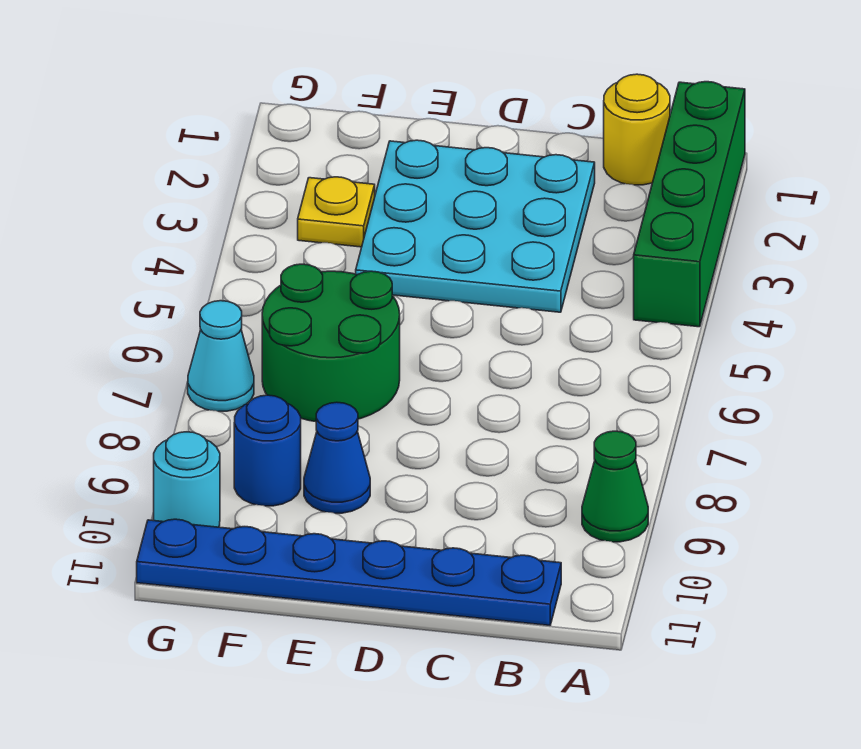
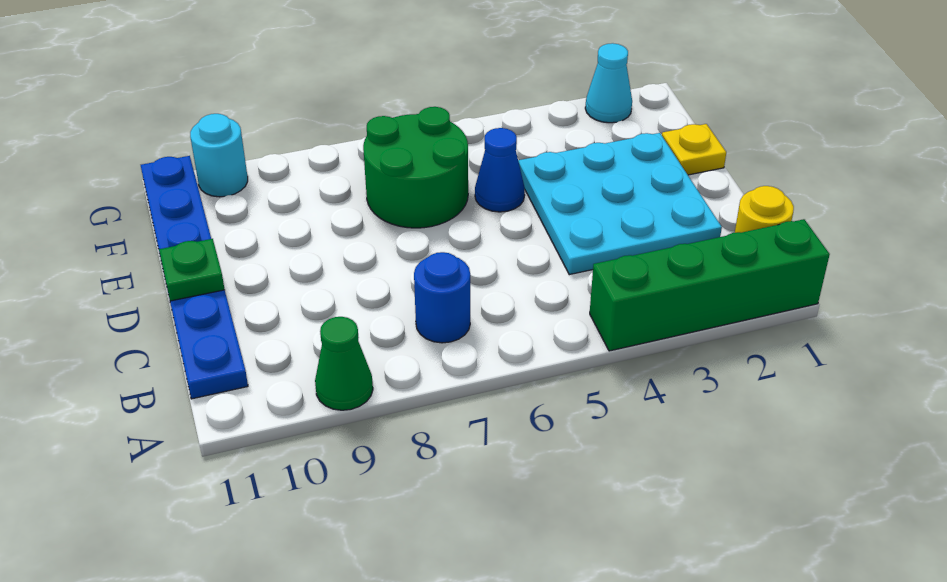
none -> green 1x1 plate [159,239,225,301]
blue 1x1 cone [304,402,370,513] -> blue 1x1 cone moved to [475,128,525,212]
yellow 1x1 plate [298,177,375,247] -> yellow 1x1 plate moved to [662,124,726,175]
blue 1x1 round brick [234,395,301,506] -> blue 1x1 round brick moved to [414,252,470,343]
cyan 1x1 cone [188,301,254,411] -> cyan 1x1 cone moved to [585,43,632,123]

